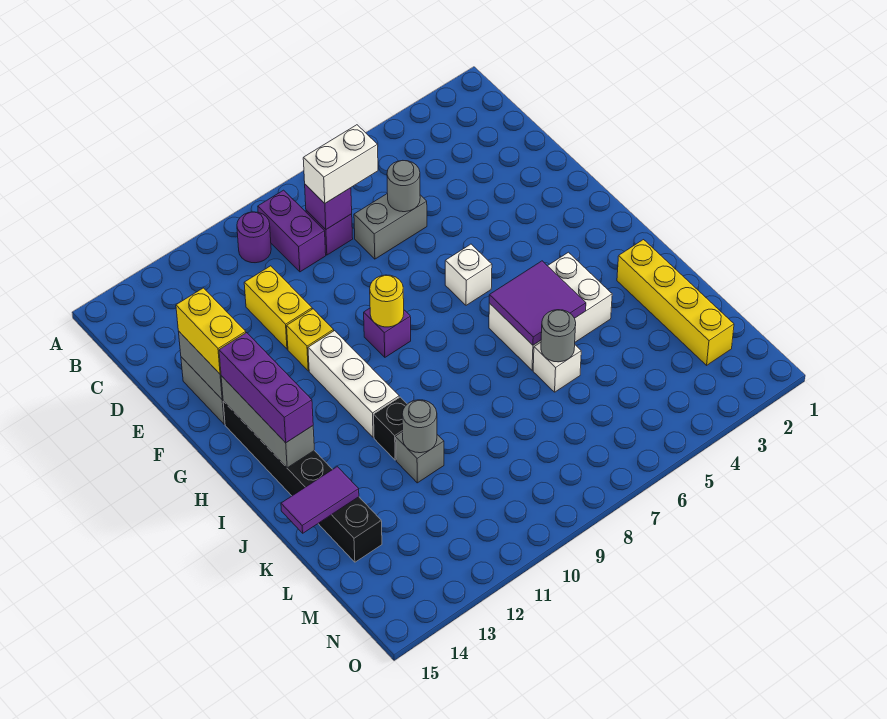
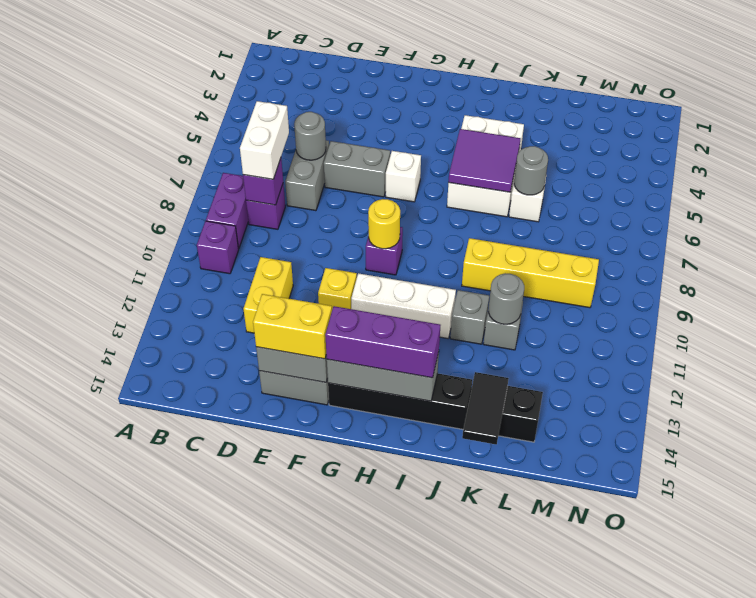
purple 1x2 brick [258,190,326,272] -> purple 1x2 brick turned to [206,173,248,249]
purple 1x1 round brick [237,212,271,263] -> purple 1x1 brick [197,221,239,274]
yellow 1x2 brick [244,266,312,349] -> yellow 1x2 brick turned to [244,257,293,333]
none -> grey 1x2 brick [324,141,390,197]
yellow 1x4 brick [617,240,734,365] -> yellow 1x4 brick moved to [462,238,599,308]
black 1x1 brick [374,397,407,460] -> grey 1x1 brick [450,290,489,344]
purple 1x2 tile [281,467,359,533] -> black 1x2 tile [462,372,509,444]

